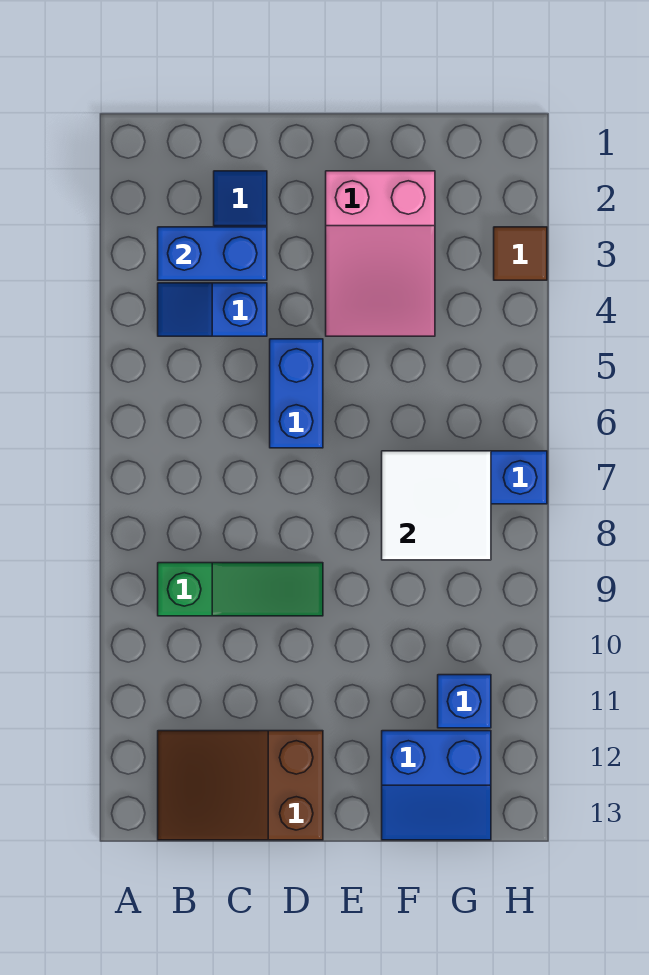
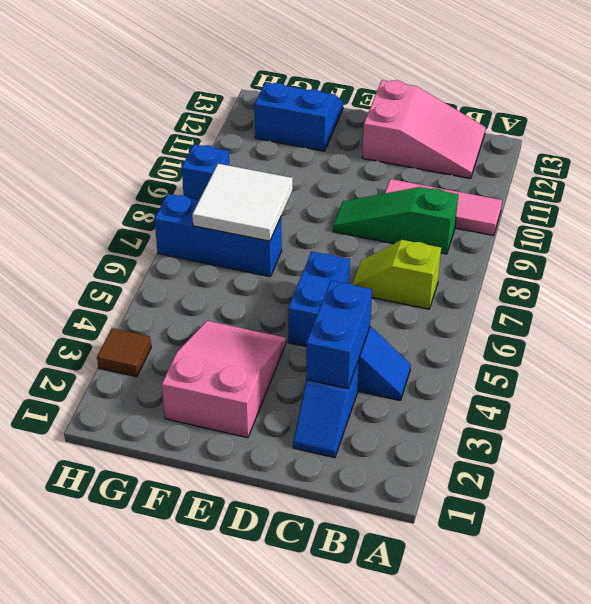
none -> pink 1x3 tile [385,179,502,236]
blue 1x2 brick [158,227,267,280] -> blue 1x2 brick turned to [306,281,372,388]
none -> lime 1x2 slope [352,240,441,309]
brown 2x3 slope [158,731,323,840] -> pink 2x3 slope [362,80,486,179]
blue 1x1 brick [438,675,491,728] -> blue 1x1 brick moved to [182,144,230,200]

